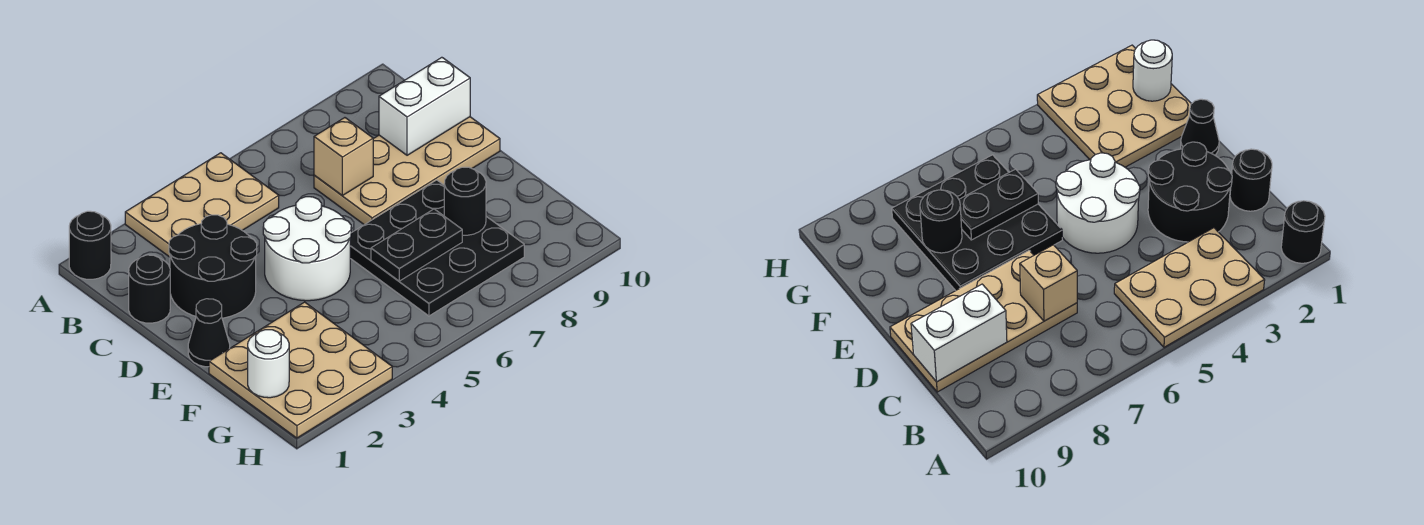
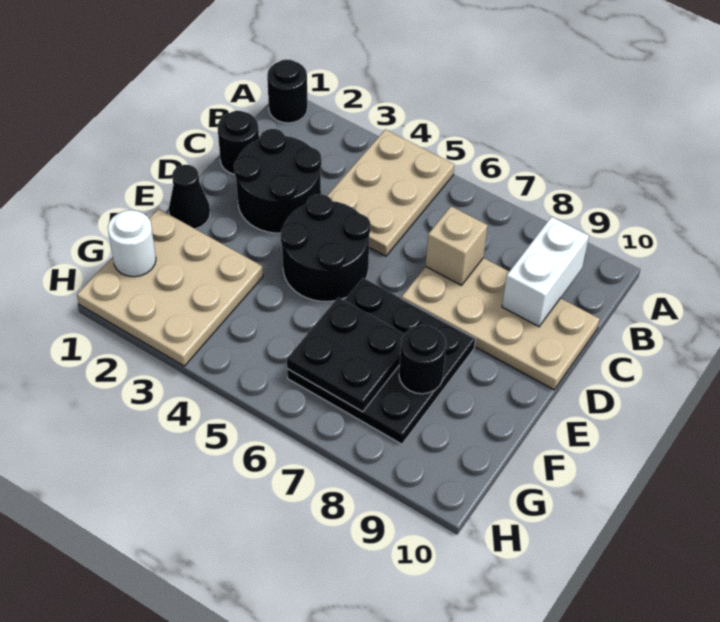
tan 2x3 plate [125,153,279,257] -> tan 2x3 plate turned to [327,129,454,256]
white 1x2 brick [379,57,470,155] -> white 1x2 brick turned to [502,217,589,326]
white 2x2 round brick [263,197,351,301] -> black 2x2 round brick [281,194,370,302]
black 1x2 plate [371,209,462,281] -> black 2x2 plate [287,297,404,412]

